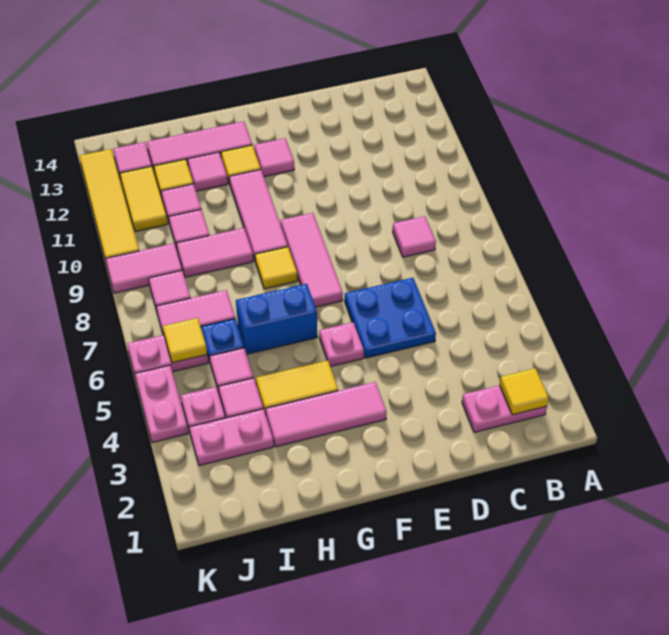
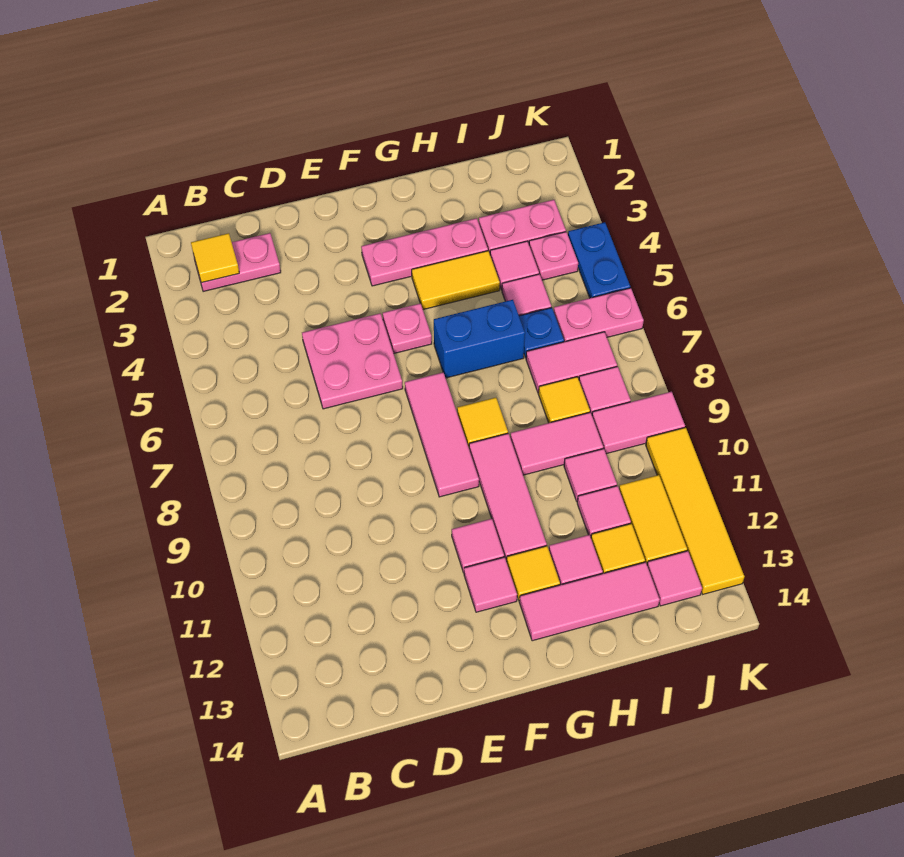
pink 1x1 tile [393,216,436,257] -> pink 1x1 tile moved to [452,519,504,573]
blue 2x2 plate [345,278,436,358] -> pink 2x2 plate [302,313,403,409]
pink 1x3 tile [266,382,387,447] -> pink 1x3 plate [361,218,488,286]
yellow 1x1 tile [163,318,207,363] -> yellow 1x1 tile moved to [538,377,590,423]
pink 1x2 plate [135,365,188,442] -> blue 1x2 plate [568,222,630,298]

